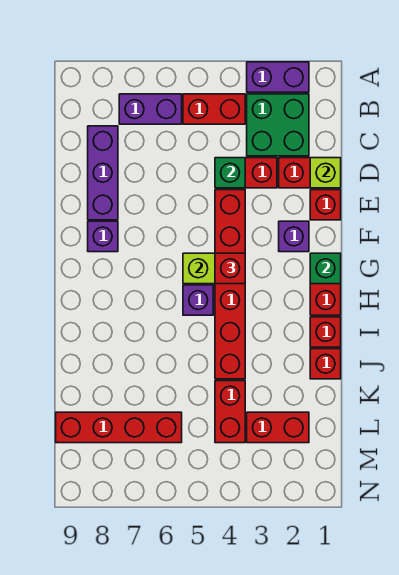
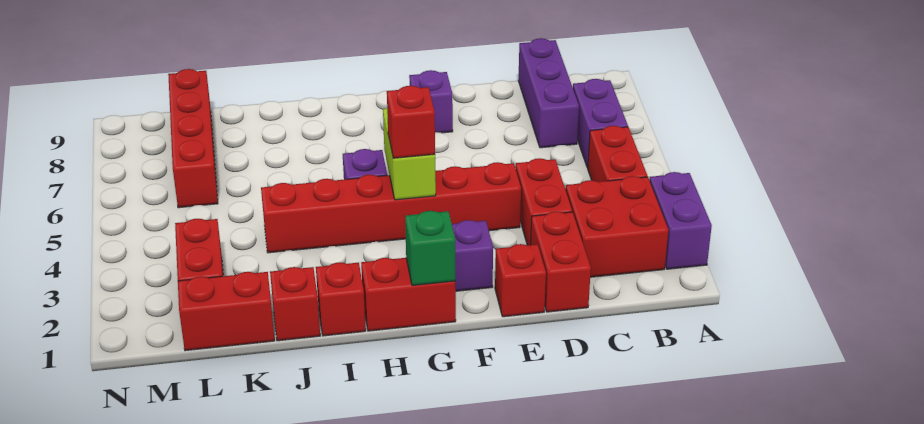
green 2x2 brick [247,94,309,156] -> red 2x2 brick [566,176,668,277]
purple 1x3 brick [88,126,118,220] -> purple 1x3 brick turned to [518,38,579,148]
lime 1x1 brick [310,158,341,188] -> none
green 1x1 brick [215,158,245,188] -> none
red 1x2 brick [215,381,245,443] -> red 1x2 brick moved to [178,272,275,351]

